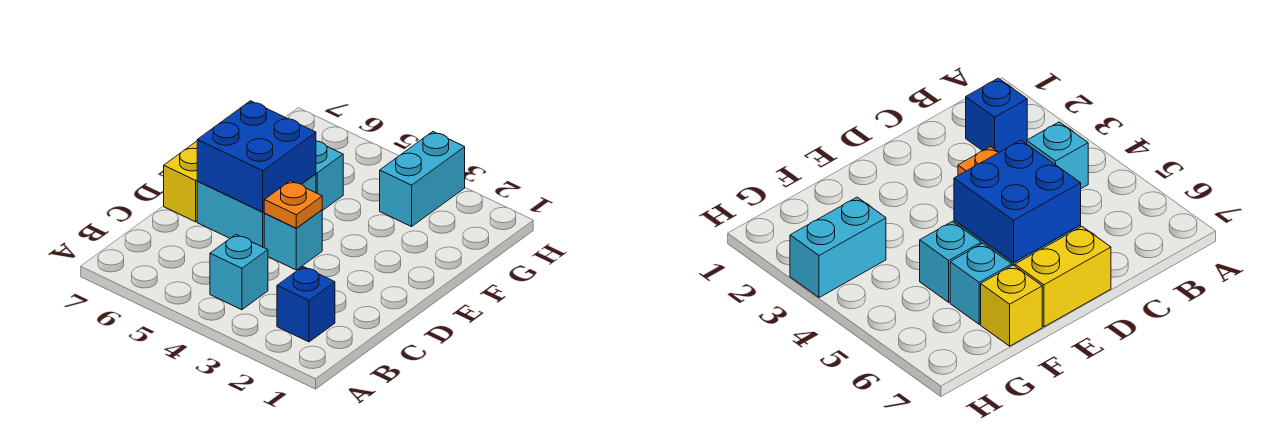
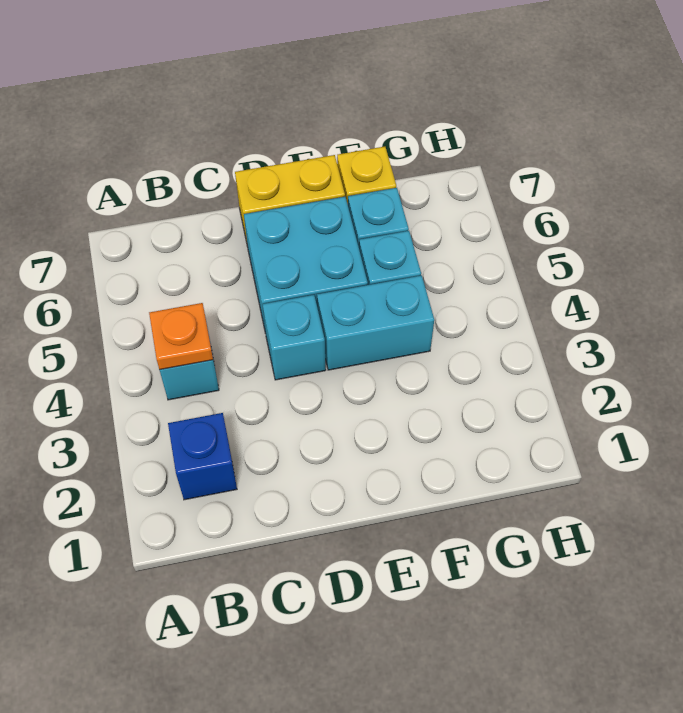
orange 1x1 plate [264,181,322,228] -> orange 1x1 plate moved to [149,303,213,370]
blue 2x2 brick [197,101,316,212] -> none
cyan 1x2 brick [380,132,465,227] -> cyan 1x2 brick moved to [317,275,434,370]

